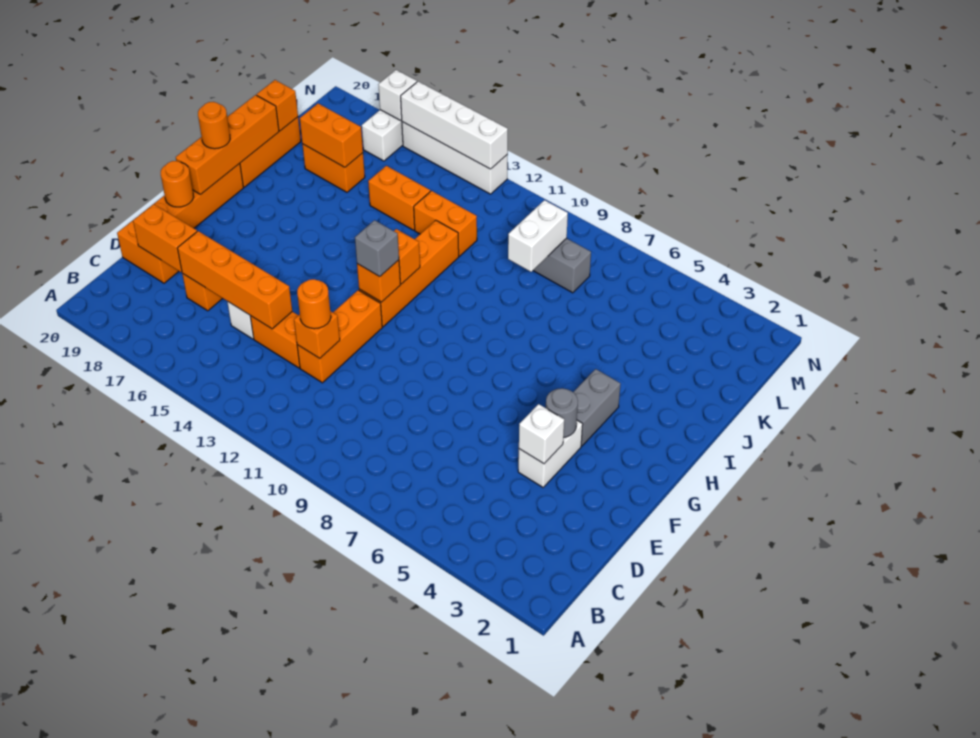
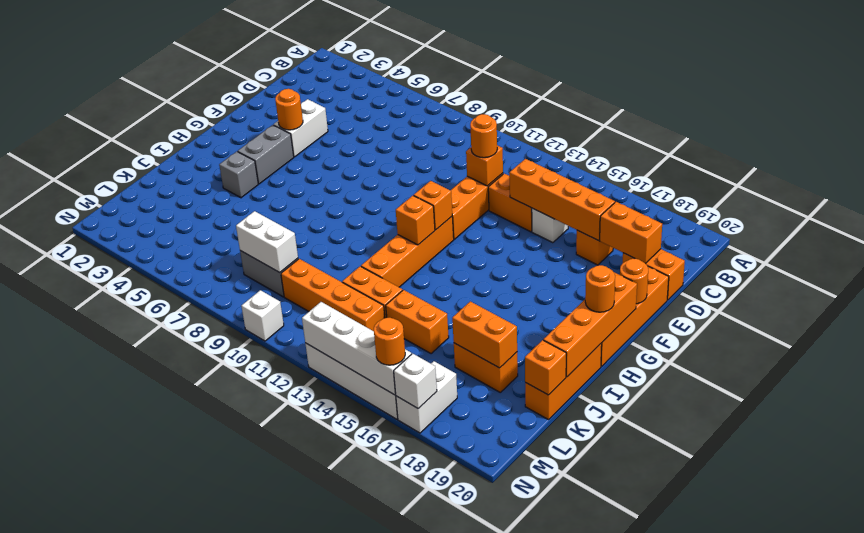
white 1x1 brick [519,404,564,464] -> white 1x1 brick moved to [242,290,284,341]
grey 1x1 round brick [546,388,578,438] -> orange 1x1 round brick [275,89,303,130]
grey 1x1 brick [355,220,399,277] -> grey 1x1 brick moved to [219,152,258,198]
white 1x2 brick [508,200,568,272] -> white 1x2 brick turned to [236,211,298,272]
none -> orange 1x4 brick [281,259,385,331]
none -> orange 1x1 round brick [374,318,405,365]

